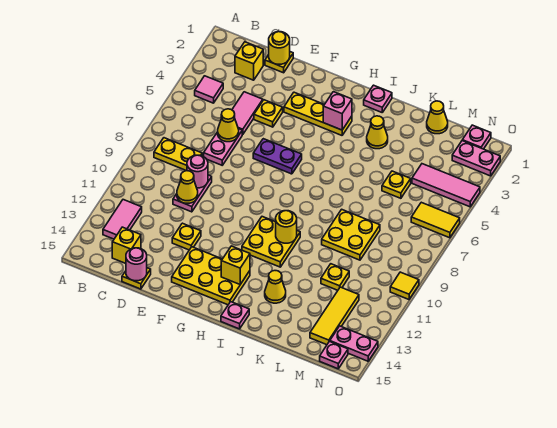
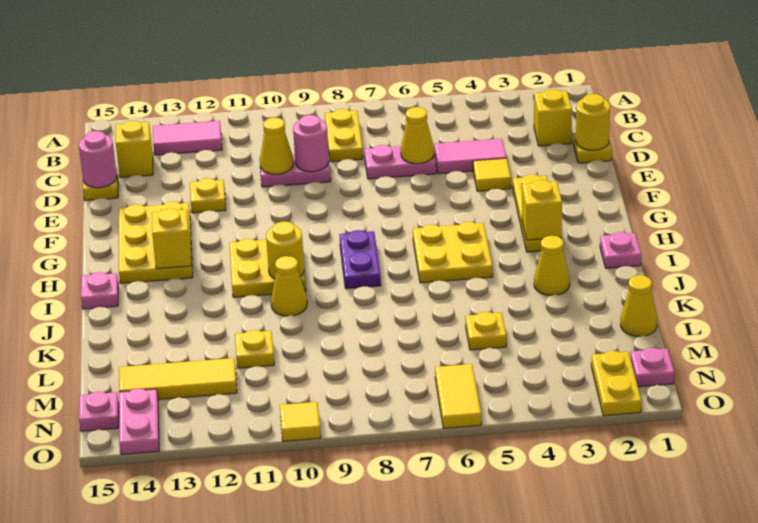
pink 1x1 tile [195,76,223,103] -> none
yellow 1x1 plate [254,100,283,127] -> yellow 1x1 tile [473,158,511,191]
purple 1x2 plate [253,139,302,174] -> purple 1x2 plate moved to [340,230,381,289]
pink 1x1 brick [323,92,352,130] -> yellow 1x1 brick [522,180,562,240]
yellow 1x1 cone [265,271,286,303] -> yellow 1x1 cone moved to [271,256,307,316]
yellow 2x2 plate [322,209,380,260] -> yellow 2x2 plate moved to [413,222,493,283]
pink 1x3 tile [412,164,480,207] -> none
pink 1x2 plate [452,141,500,176] -> yellow 1x2 plate [591,351,641,416]

